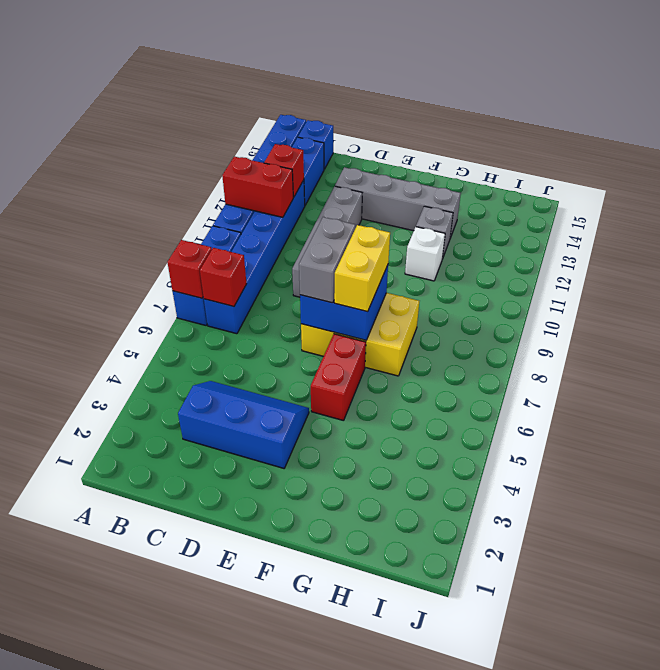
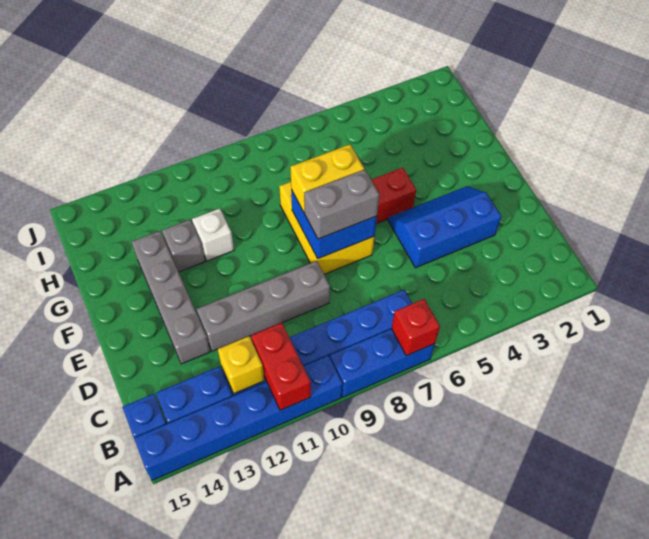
red 1x1 brick [200,248,246,306] -> none
red 1x1 brick [264,144,304,197] -> yellow 1x1 brick [218,336,265,394]
blue 2x3 slope [178,381,309,468] -> blue 2x3 slope turned to [388,186,501,268]

